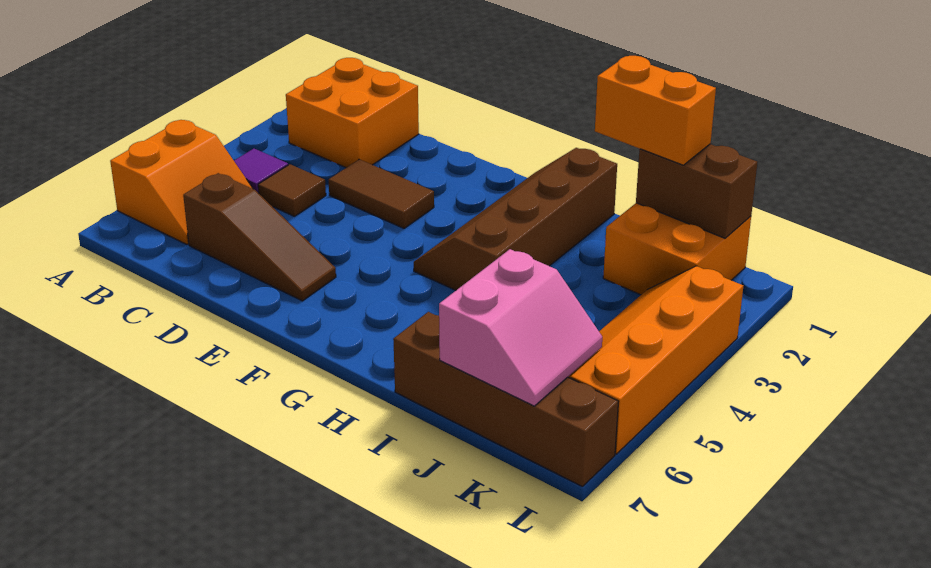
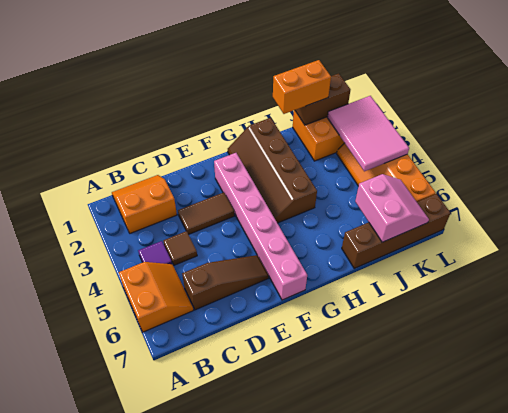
orange 2x2 brick [286,58,419,168] -> orange 2x2 slope [112,175,177,233]
none -> pink 1x6 brick [214,153,307,300]
none -> pink 2x3 tile [327,96,409,171]

